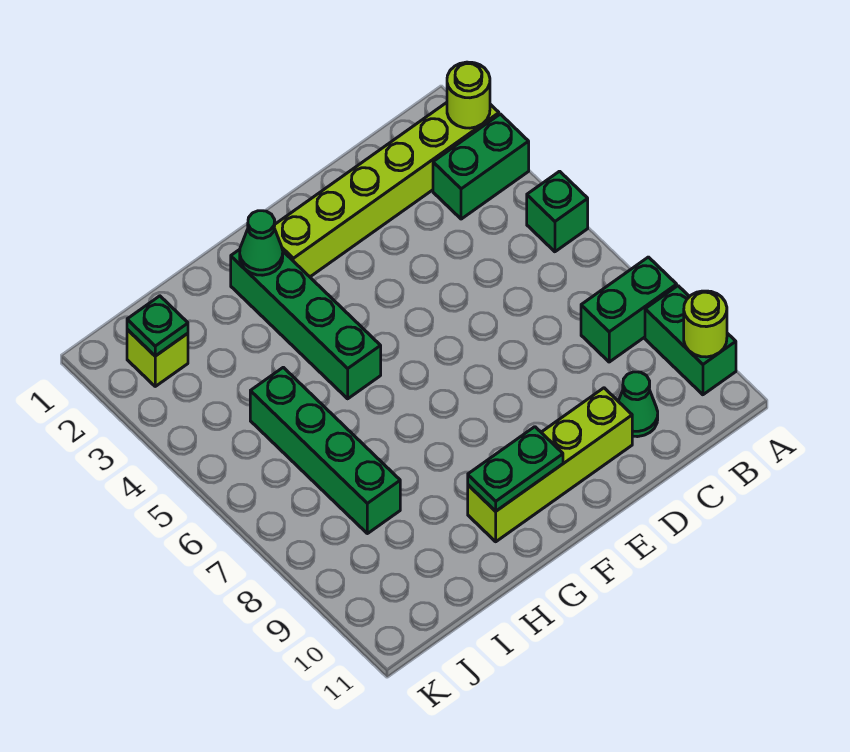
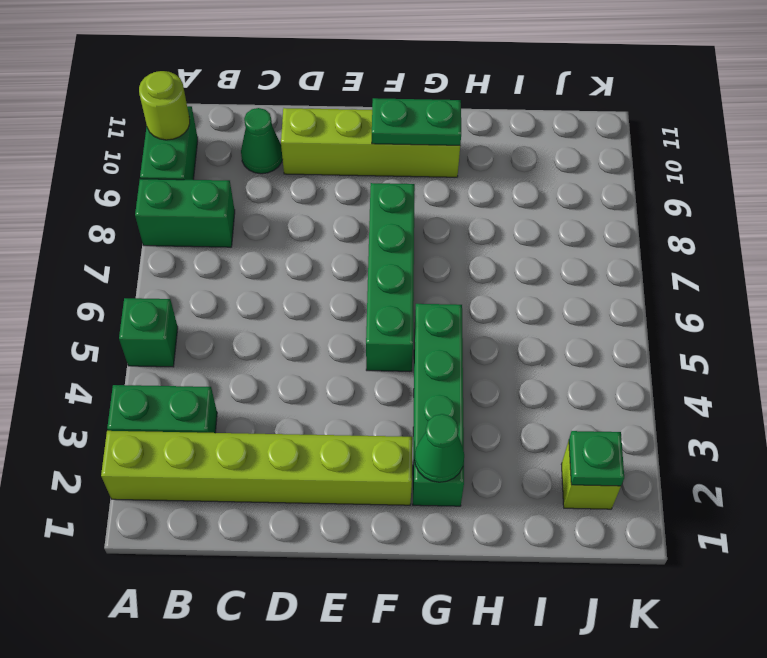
lime 1x1 round brick [447,62,490,128] -> none
green 1x4 brick [250,367,400,534] -> green 1x4 brick moved to [366,183,415,371]

